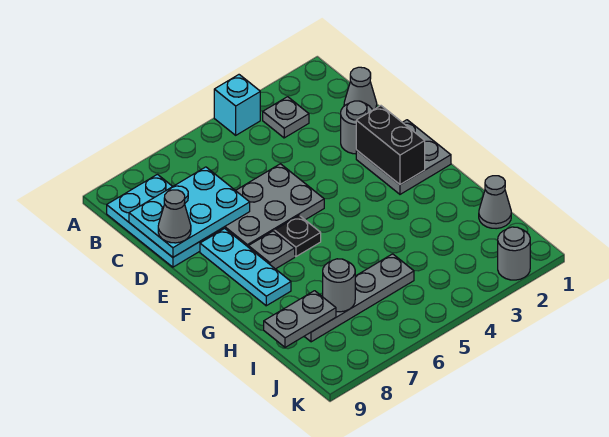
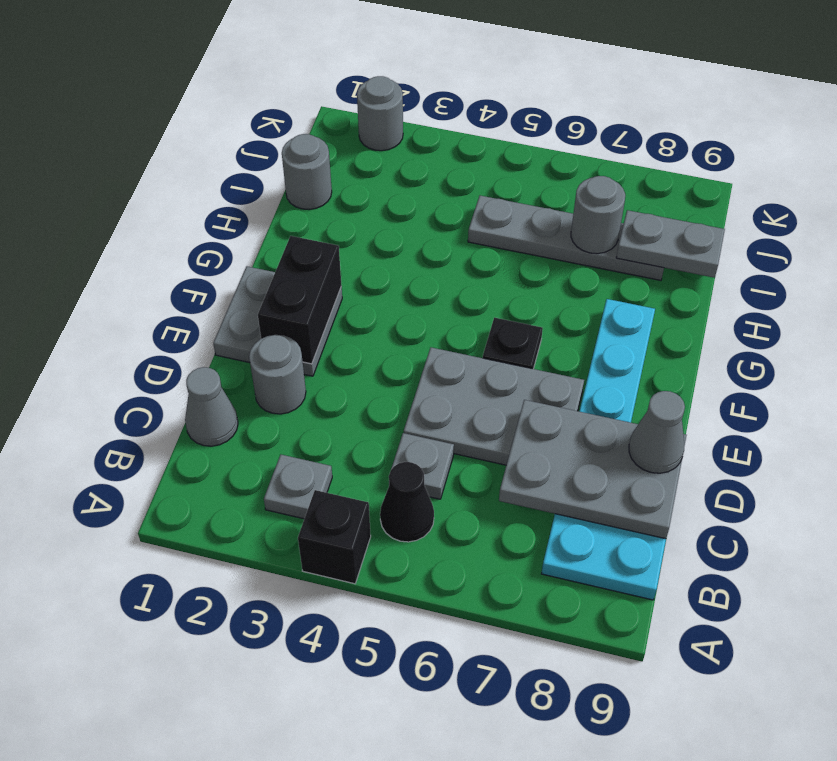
cyan 1x1 brick [214,75,260,135] -> black 1x1 brick [298,490,371,584]
none -> black 1x1 cone [380,462,434,542]
cyan 2x3 plate [129,167,250,257] -> grey 2x3 plate [499,400,687,539]
grey 1x1 plate [248,231,295,269] -> grey 1x1 plate moved to [391,433,454,499]
grey 1x1 cone [479,176,511,229] -> grey 1x1 round brick [282,134,332,210]

